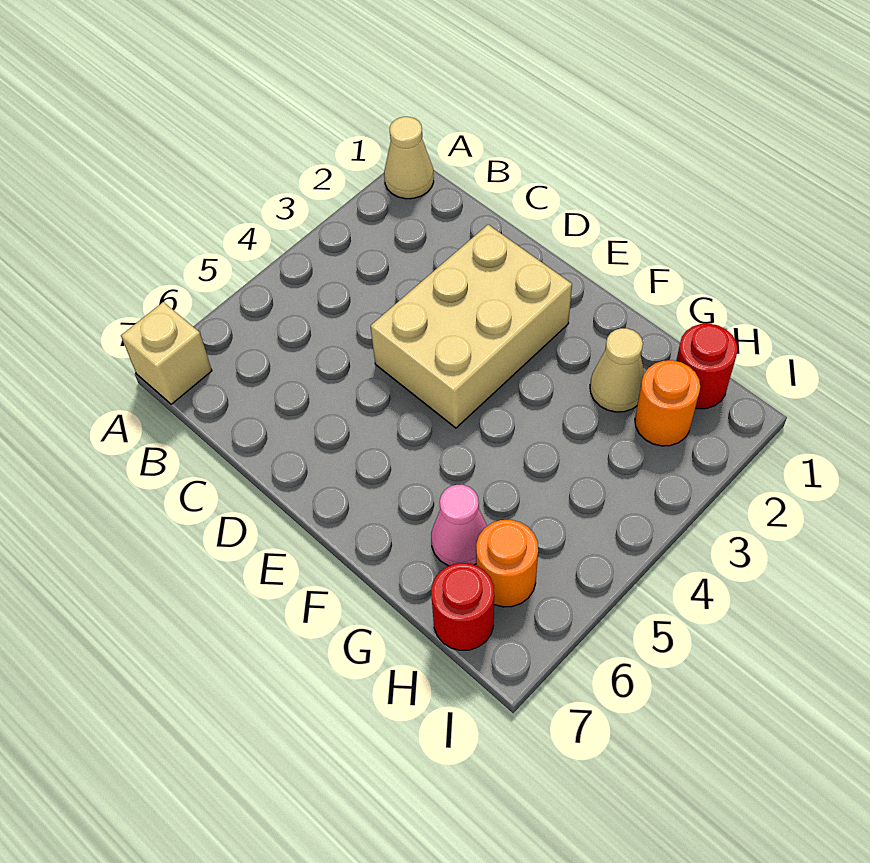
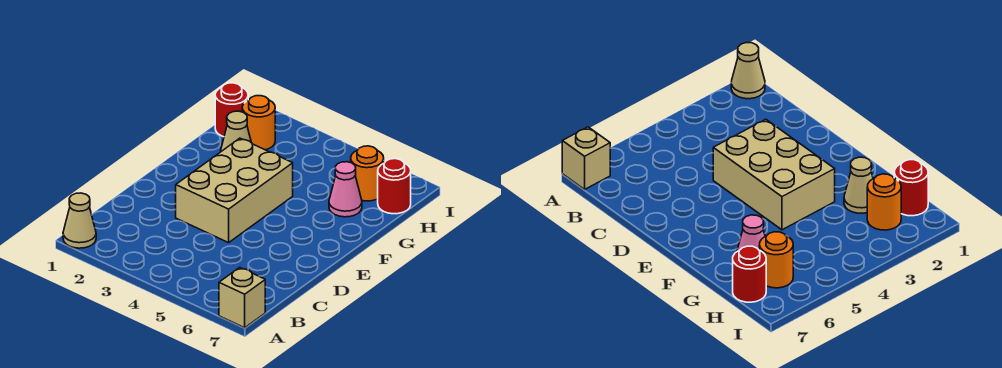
tan 2x3 brick [370,225,572,428] -> tan 2x3 brick turned to [176,138,293,243]

